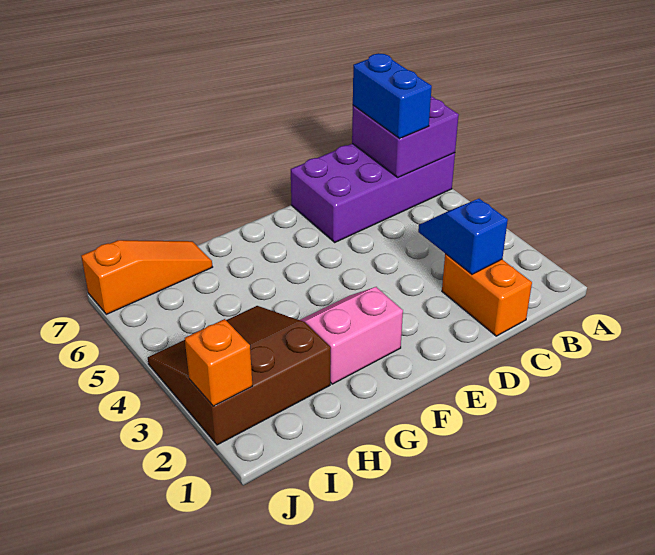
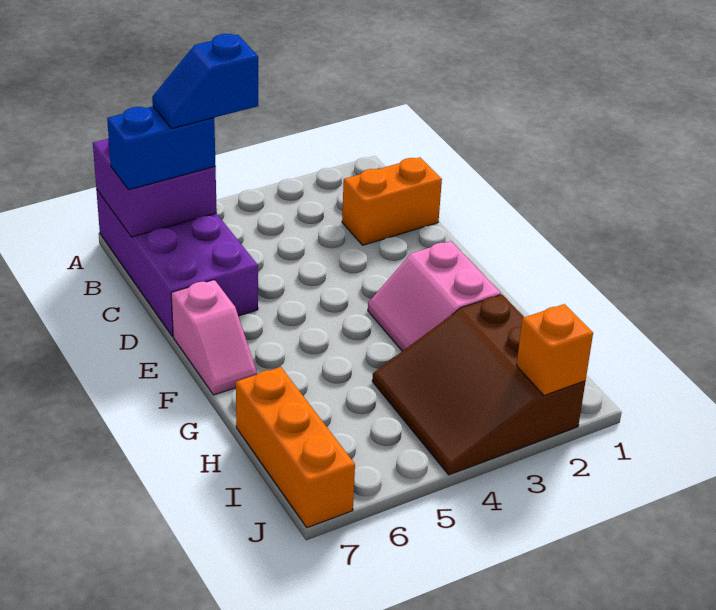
blue 1x2 slope [418,199,508,274] -> blue 1x2 slope moved to [152,34,258,129]
none -> pink 1x2 slope [171,280,257,395]
orange 1x3 slope [81,240,212,314] -> orange 1x3 brick [236,367,355,528]

